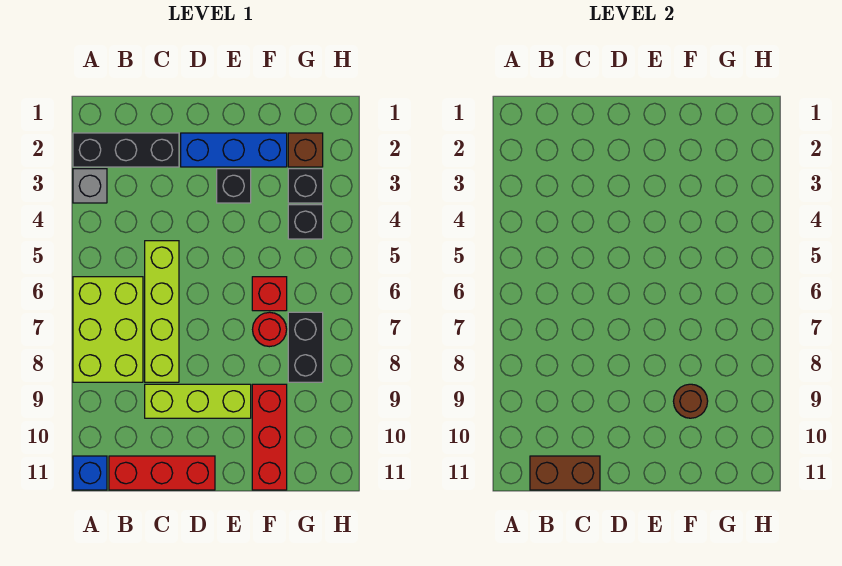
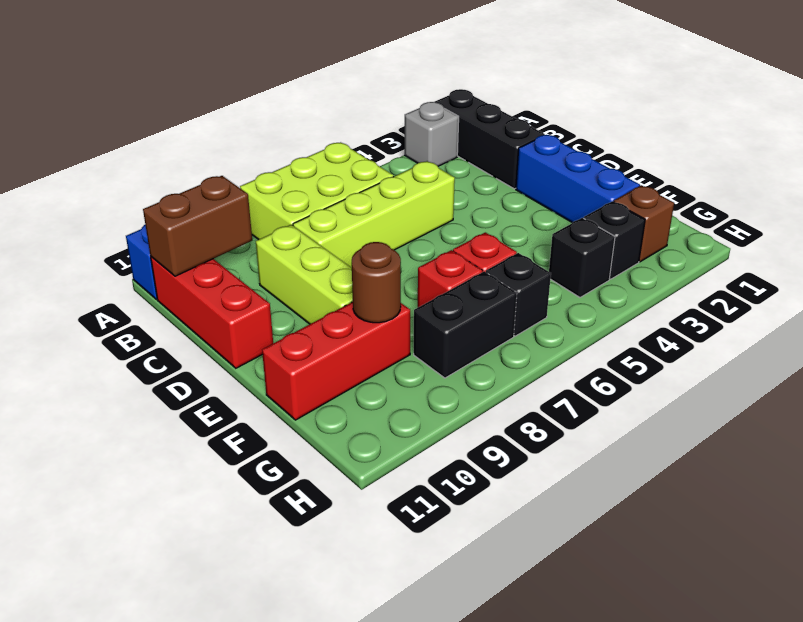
brown 1x2 brick [530,456,600,490] -> brown 1x2 brick turned to [143,176,252,276]
black 1x1 brick [217,169,251,203] -> black 1x1 brick moved to [486,253,551,336]
red 1x1 round brick [253,312,287,347] -> red 1x1 brick [418,250,483,307]

